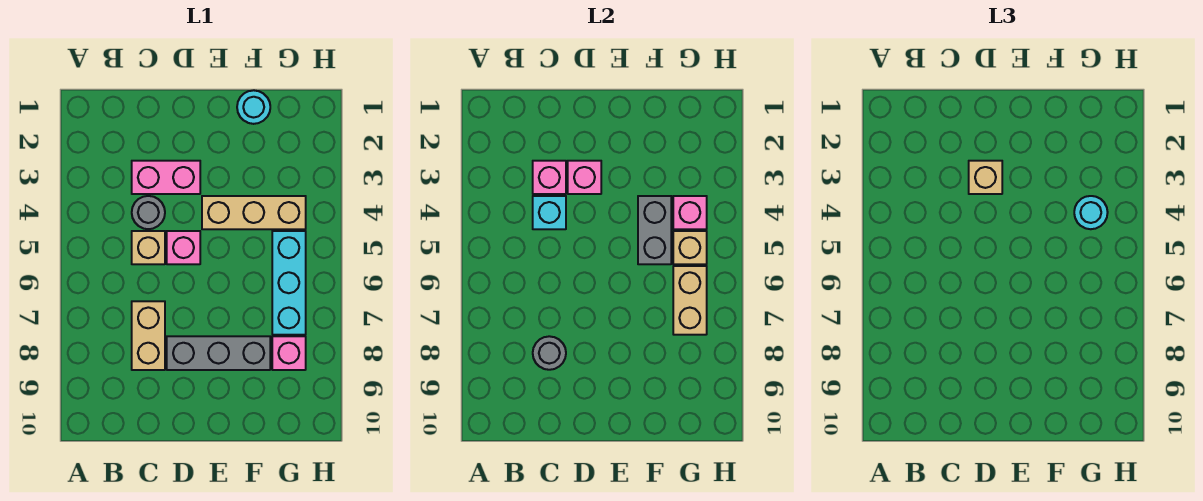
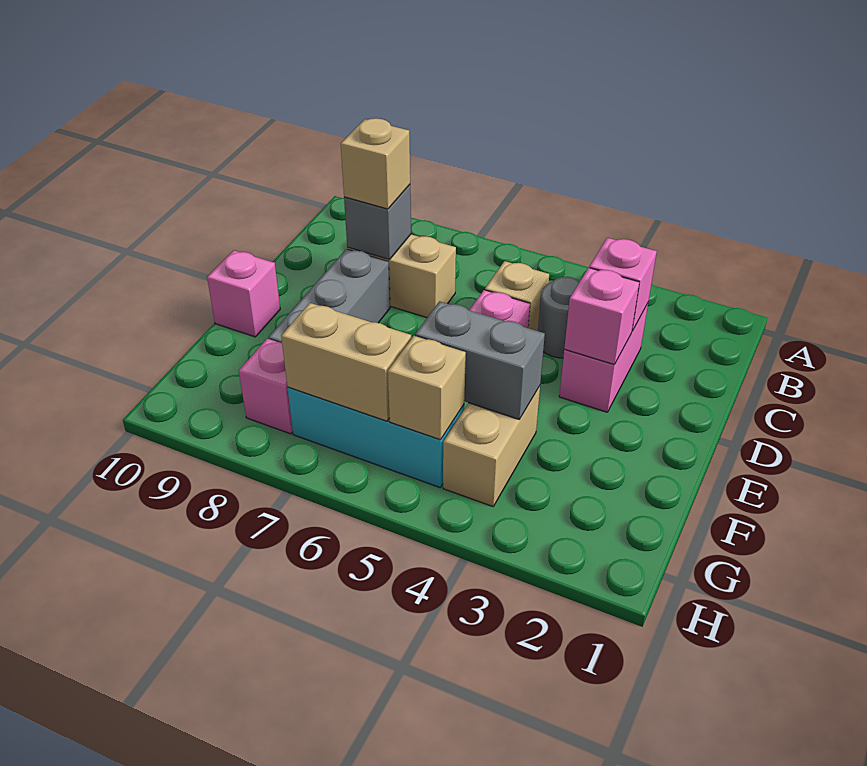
cyan 1x1 brick [533,196,566,229] -> none
grey 1x1 round brick [533,336,566,370] -> grey 1x1 brick [344,185,411,260]
tan 1x1 brick [969,161,1002,194] -> tan 1x1 brick moved to [341,118,410,209]
tan 1x3 brick [202,196,306,229] -> tan 1x2 brick [443,386,540,507]
cyan 1x1 round brick [237,90,270,124] -> none
pink 1x1 brick [673,196,707,229] -> pink 1x1 brick moved to [207,250,280,337]
cyan 1x1 round brick [1074,196,1108,229] -> none

